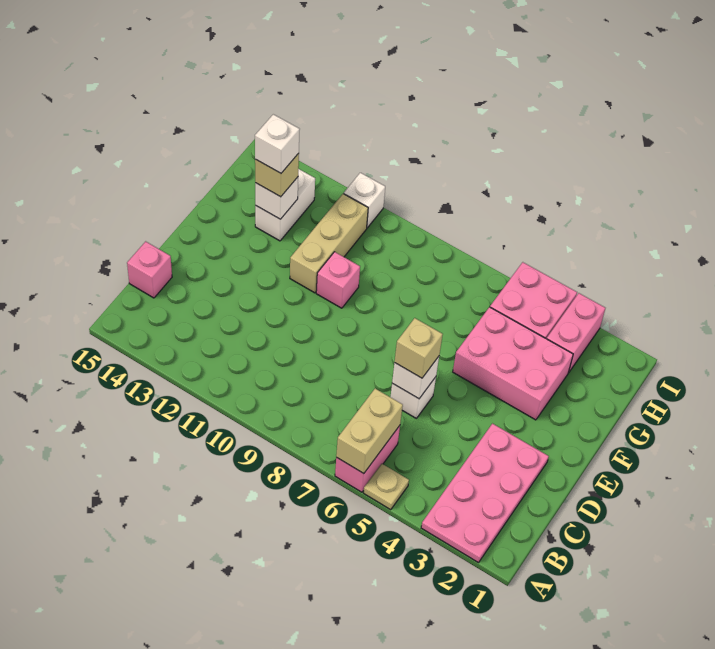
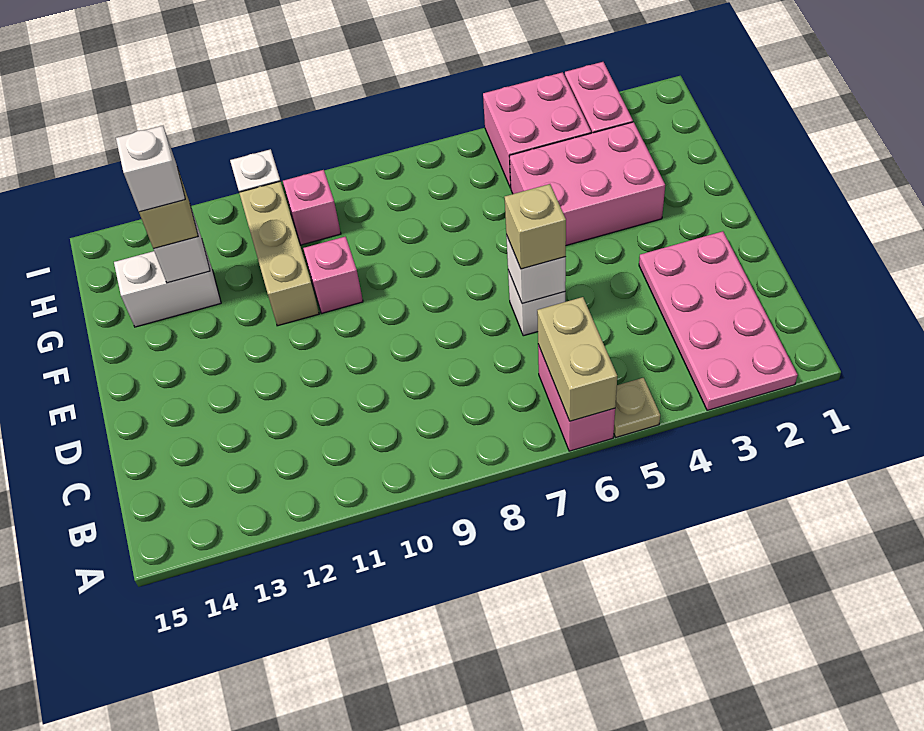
pink 1x1 brick [127,241,172,298] -> pink 1x1 brick moved to [283,170,341,245]
white 1x2 brick [255,169,315,241] -> white 1x2 brick turned to [114,243,221,327]

